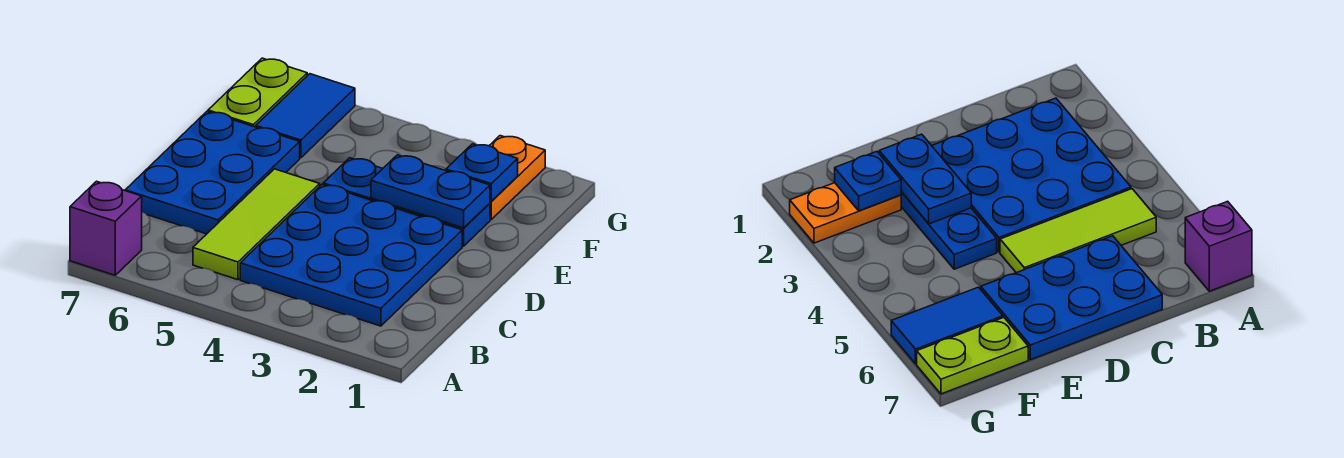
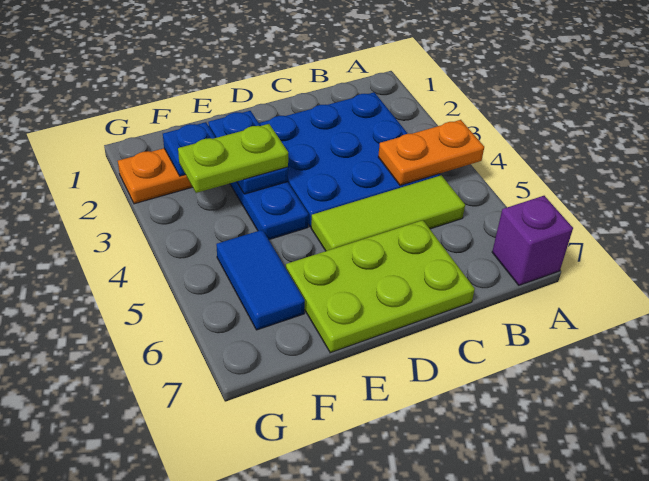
none -> orange 1x2 plate [378,120,484,185]
blue 2x3 plate [125,112,300,234] -> lime 2x3 plate [286,220,475,353]
blue 1x2 tile [256,74,355,158] -> blue 1x2 tile turned to [216,230,305,330]
lime 1x2 plate [208,58,307,127] -> lime 1x2 plate moved to [178,124,288,193]

